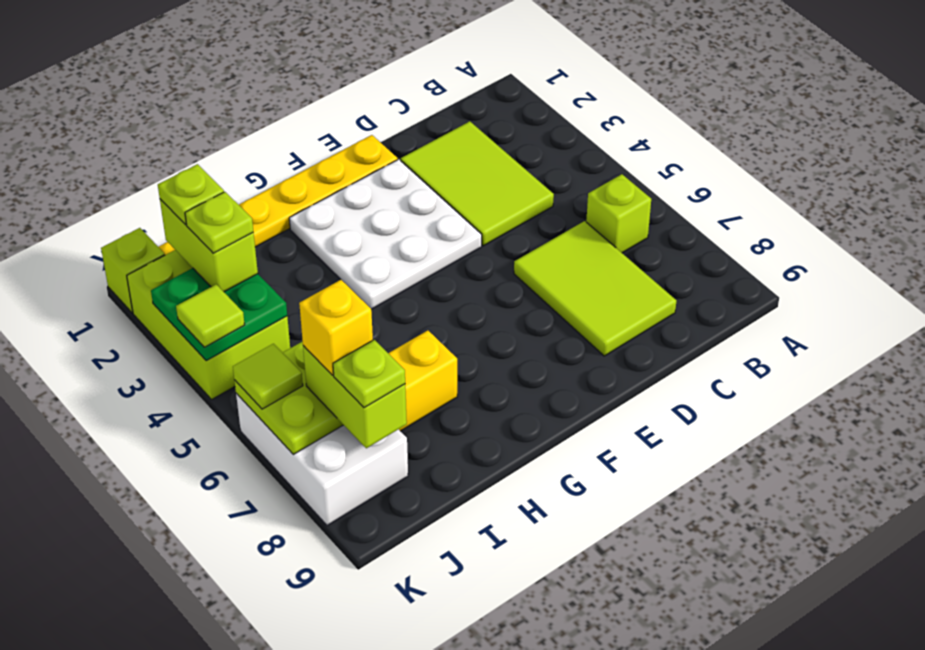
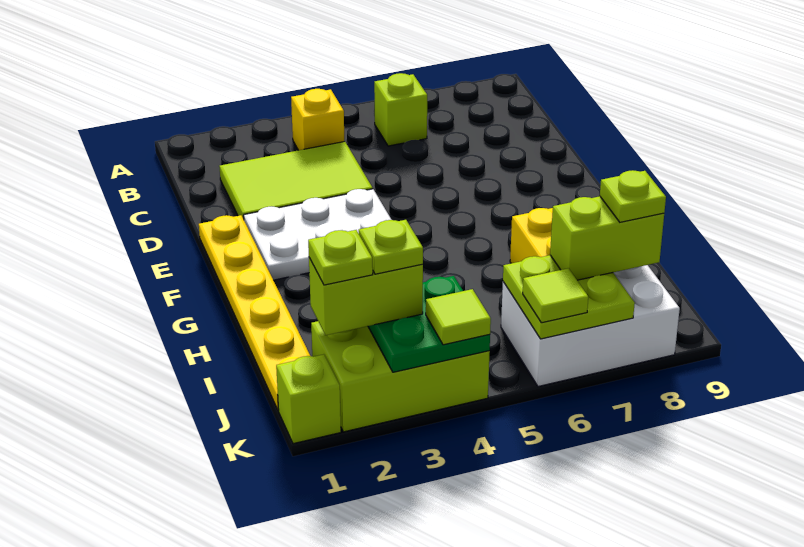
lime 2x3 tile [514,221,676,356] -> none
white 3x3 plate [289,159,482,309] -> white 2x3 plate [244,189,391,280]
yellow 1x1 brick [299,280,373,375] -> yellow 1x1 brick moved to [291,89,344,150]

